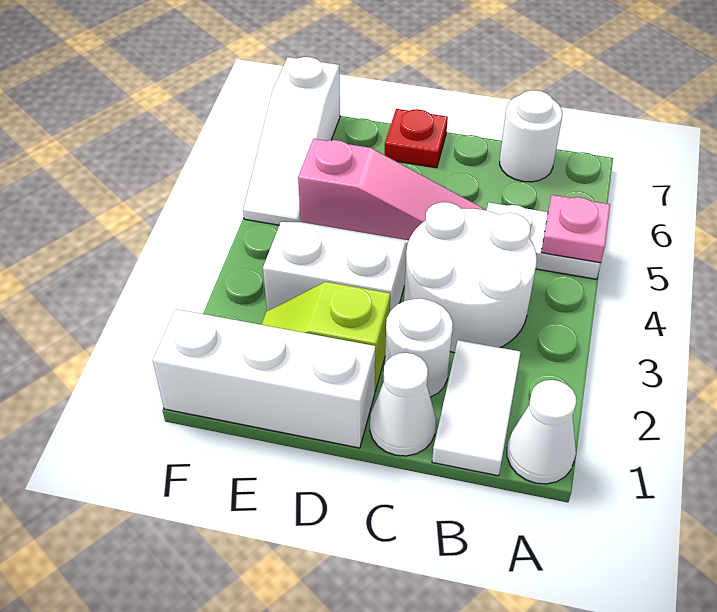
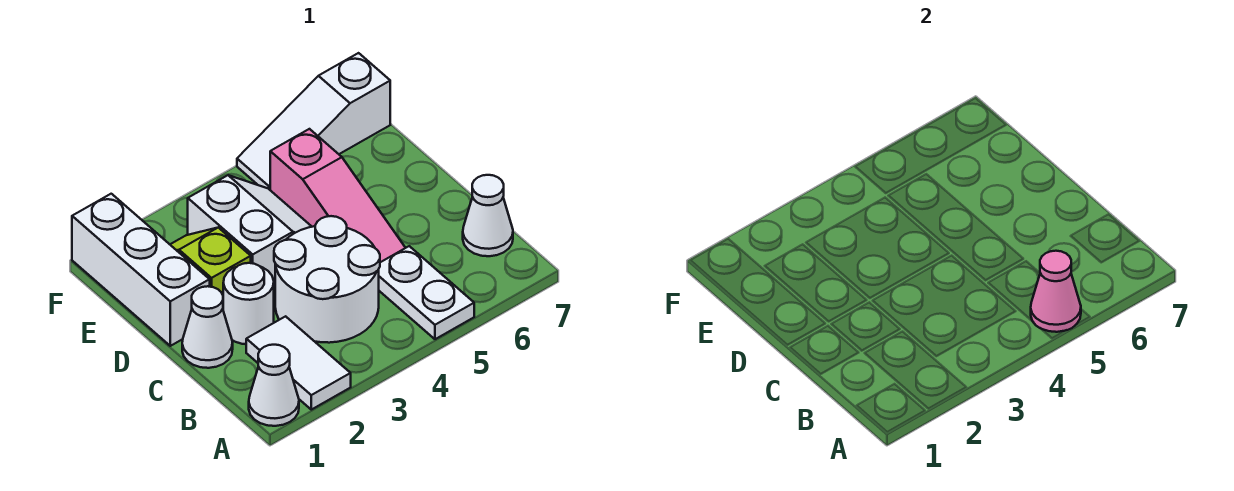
pink 1x1 plate [541,195,610,263] -> pink 1x1 cone [1031,251,1081,332]
white 1x2 tile [432,340,521,476] -> white 1x2 tile turned to [246,316,351,410]
white 1x1 round brick [500,90,562,182] -> white 1x1 cone [463,175,513,256]
red 1x1 plate [385,109,448,168] -> none

